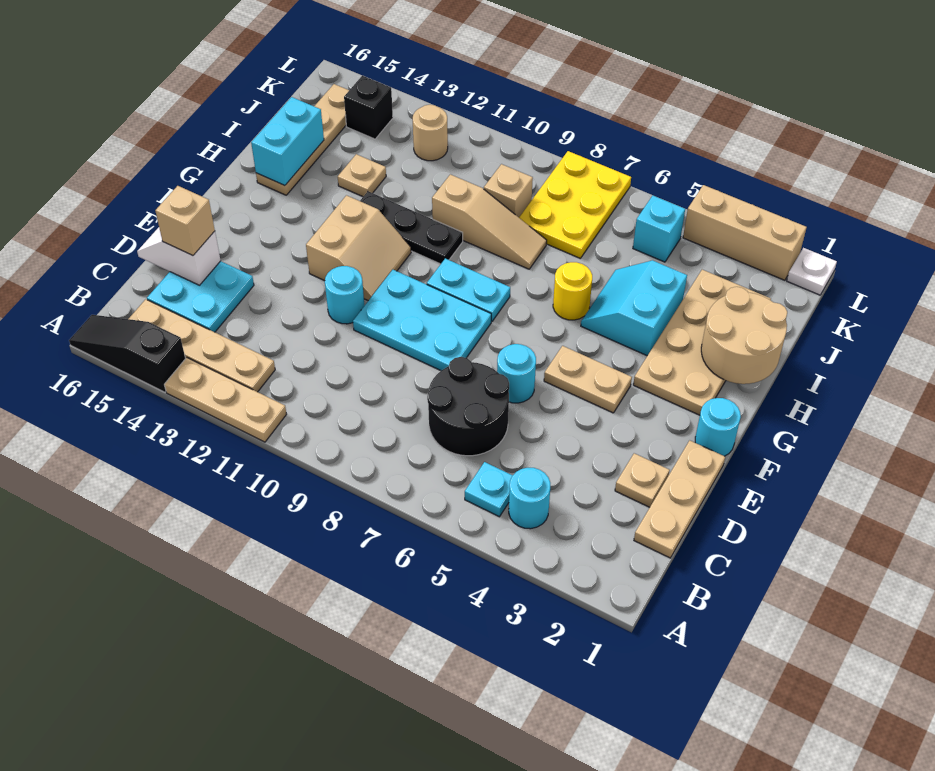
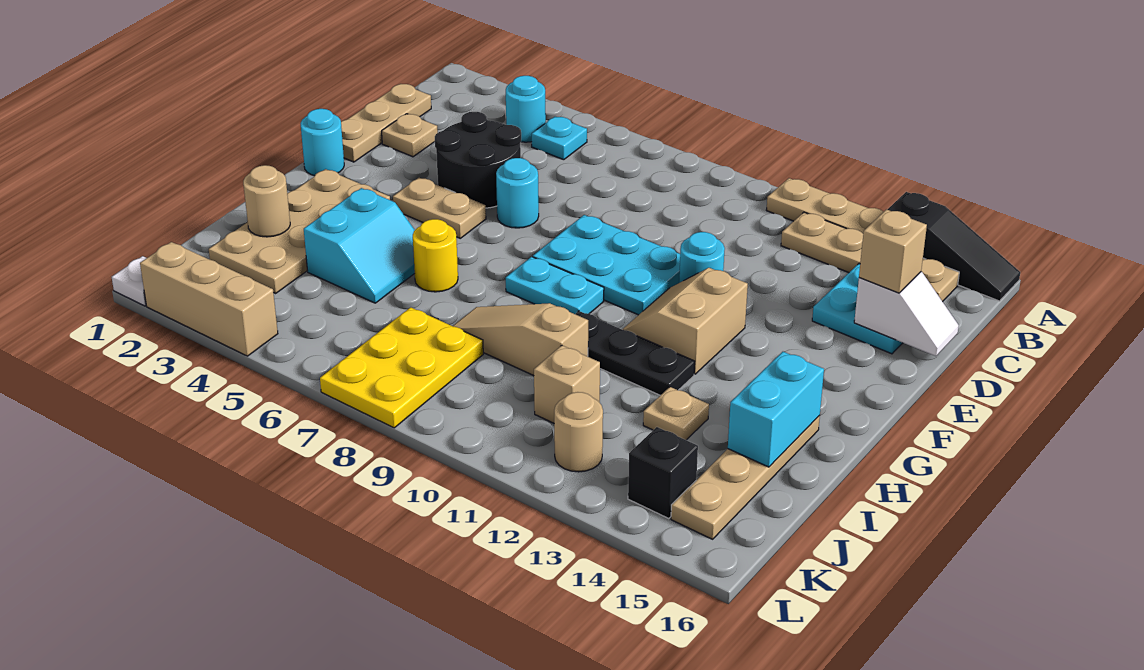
black 2x2 round brick [427,357,509,456] -> black 2x2 round brick moved to [435,112,521,208]
tan 2x2 round brick [701,287,787,384] -> tan 1x1 round brick [243,165,290,237]
tan 1x1 brick [484,164,533,217] -> tan 1x1 brick moved to [534,345,600,423]
cyan 1x1 brick [633,195,685,262] -> none

